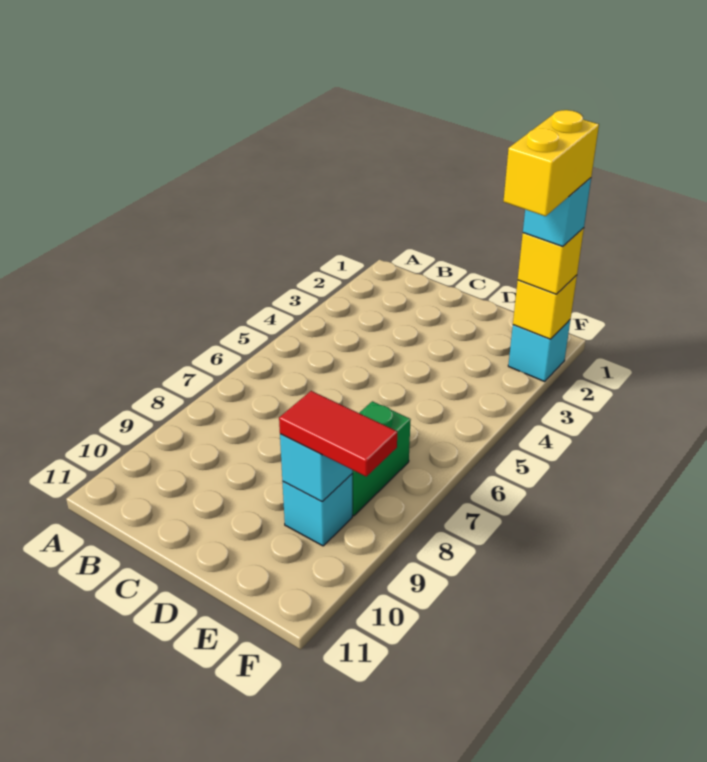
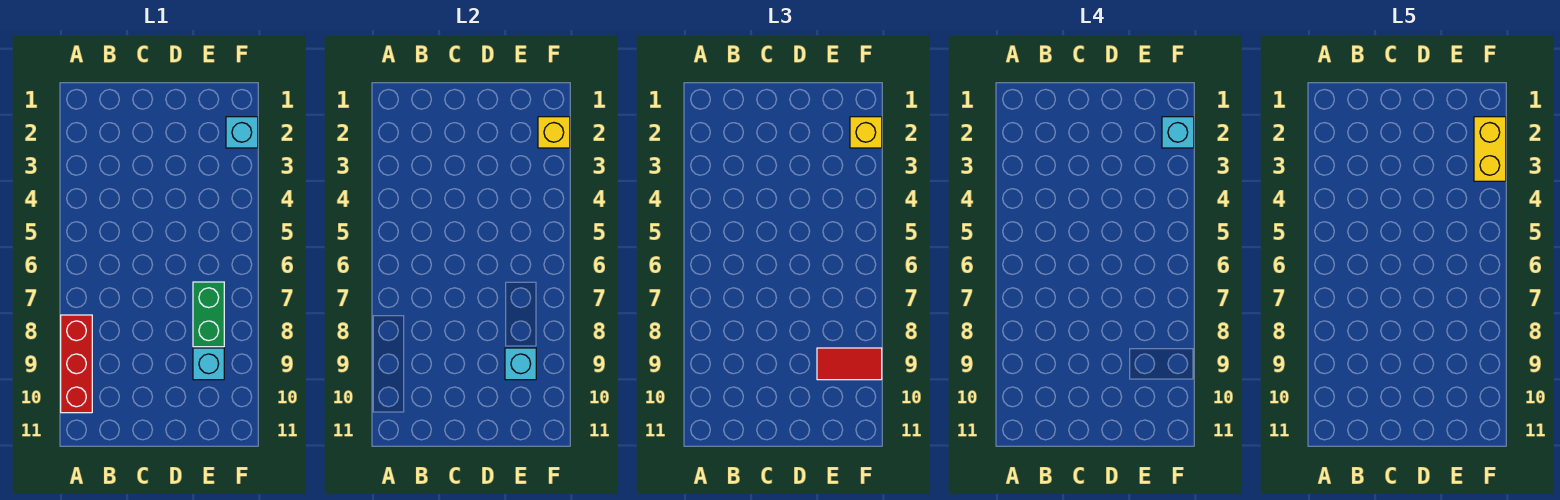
none -> red 1x3 brick [61,315,92,413]

